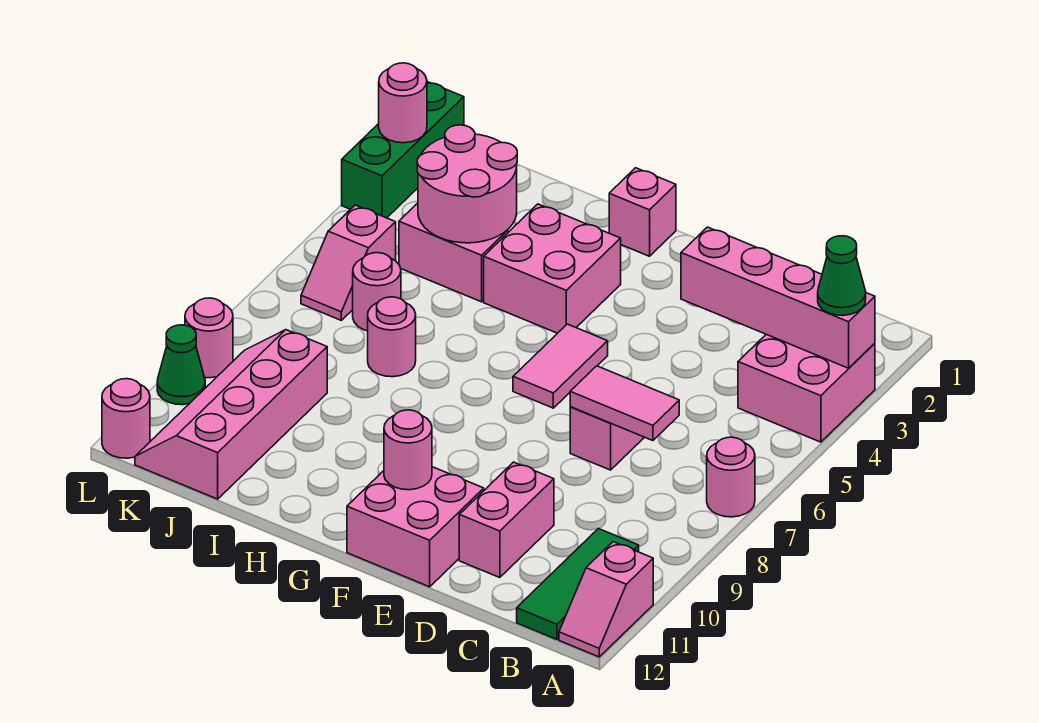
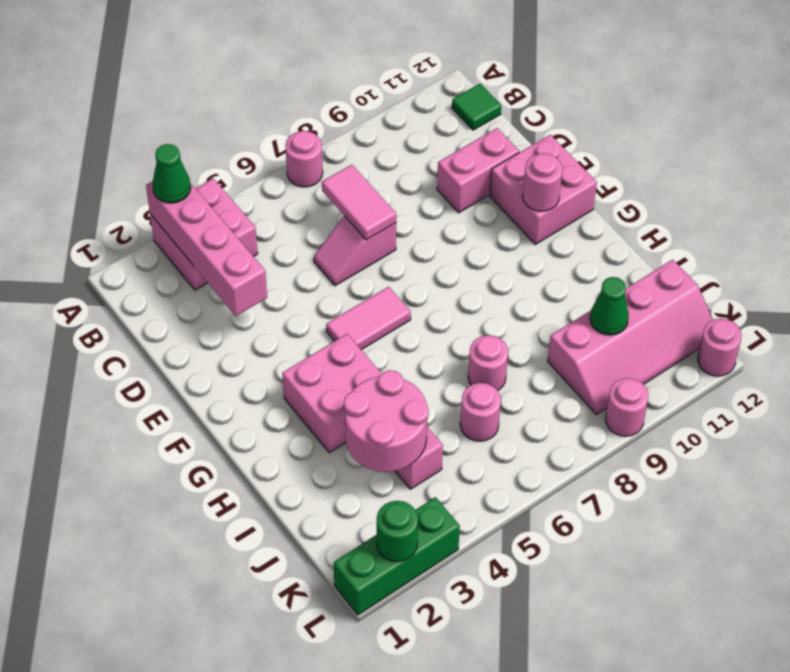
pink 1x2 slope [559,542,653,657] -> none
green 1x3 tile [517,529,639,639] -> green 1x1 tile [452,84,501,130]
pink 1x1 brick [609,168,676,256] -> none
pink 1x2 slope [301,205,396,320] -> none
pink 1x1 round brick [379,63,427,143] -> green 1x1 round brick [377,501,418,562]
green 1x1 cone [157,325,205,405] -> green 1x1 cone moved to [590,277,629,335]

